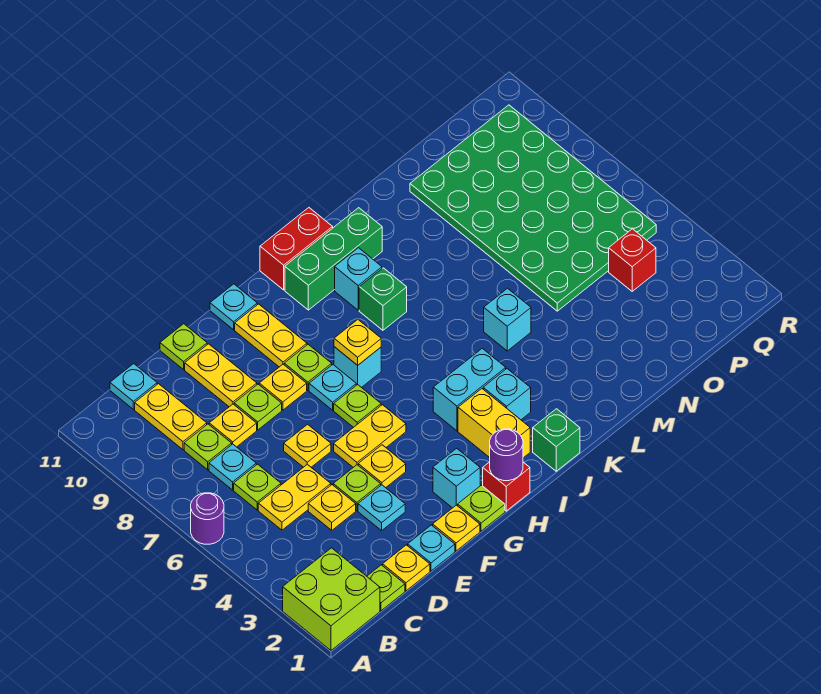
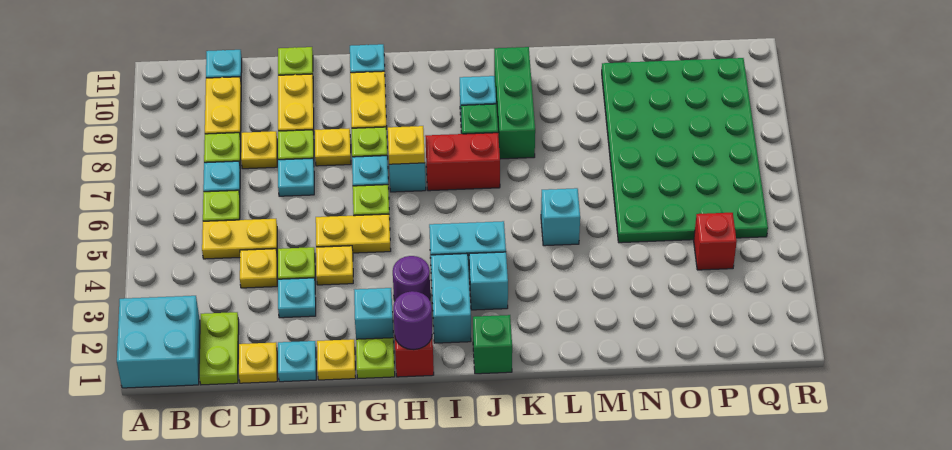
lime 2x2 brick [283,548,380,650] -> cyan 2x2 brick [117,296,200,388]
purple 1x1 round brick [191,493,224,544] -> purple 1x1 round brick moved to [393,256,430,301]
lime 1x1 plate [367,565,405,611] -> lime 1x2 plate [199,312,239,385]
yellow 1x1 plate [284,424,331,467] -> none
none -> cyan 1x1 plate [278,158,314,196]
yellow 1x2 brick [458,389,530,458] -> cyan 1x2 brick [431,254,471,343]
green 1x3 brick [285,208,382,310] -> green 1x3 brick turned to [494,47,535,159]
red 1x2 brick [260,208,333,290] -> red 1x2 brick moved to [425,133,500,191]

